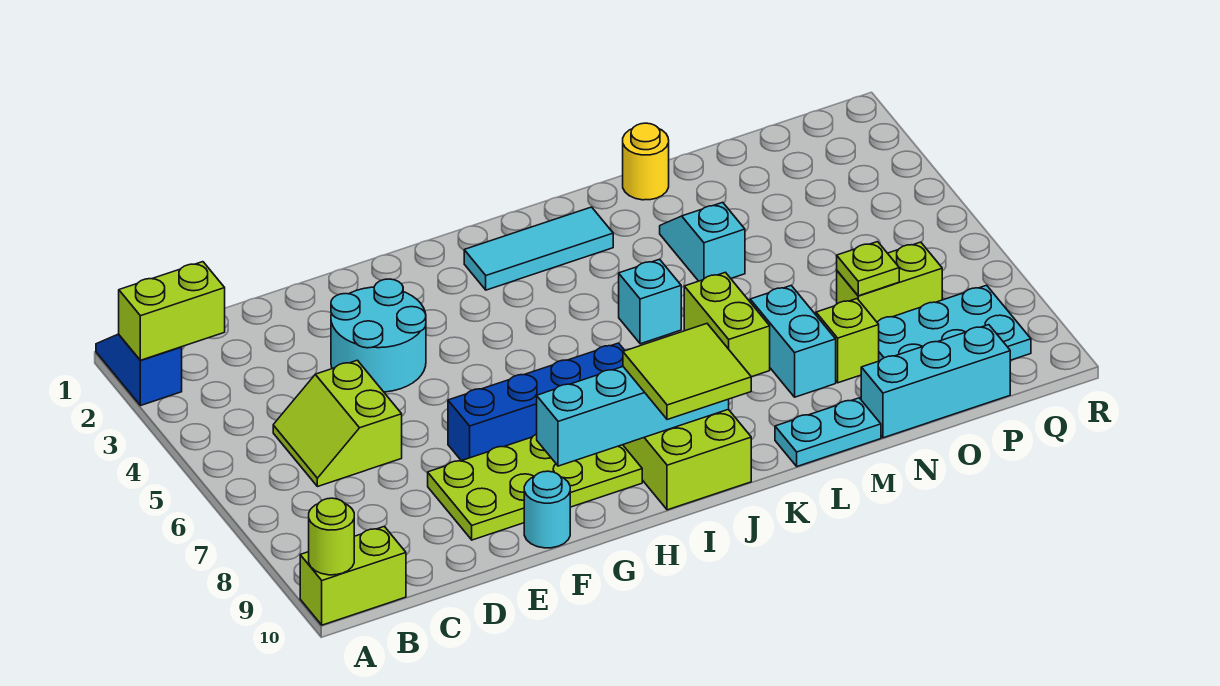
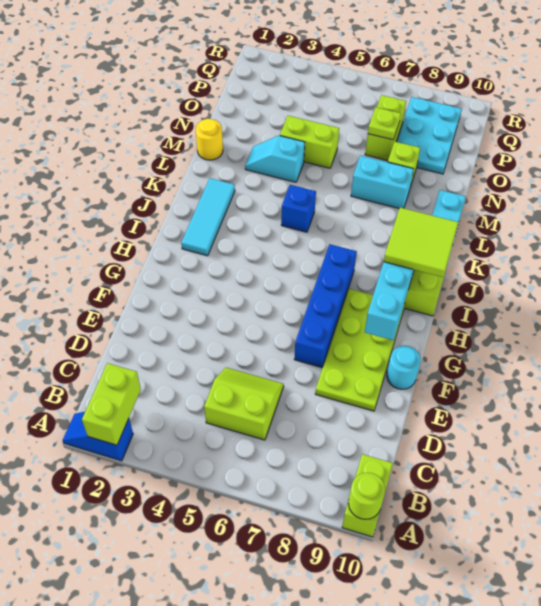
lime 2x2 slope [273,360,402,487] -> lime 2x2 slope turned to [204,368,284,440]
cyan 2x2 round brick [331,279,426,392] -> none
cyan 1x1 brick [619,259,681,344] -> blue 1x1 brick [281,185,316,232]
lime 1x2 brick [684,272,770,377] -> lime 1x2 brick moved to [280,116,339,168]
cyan 1x3 brick [861,325,1010,438] -> none

